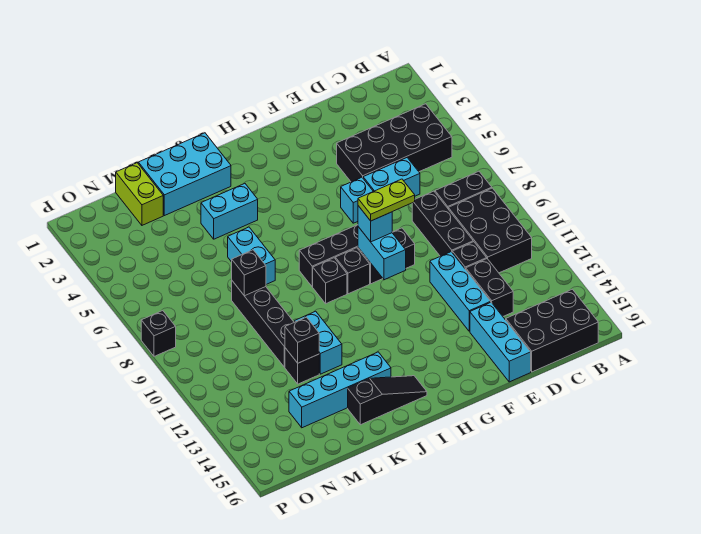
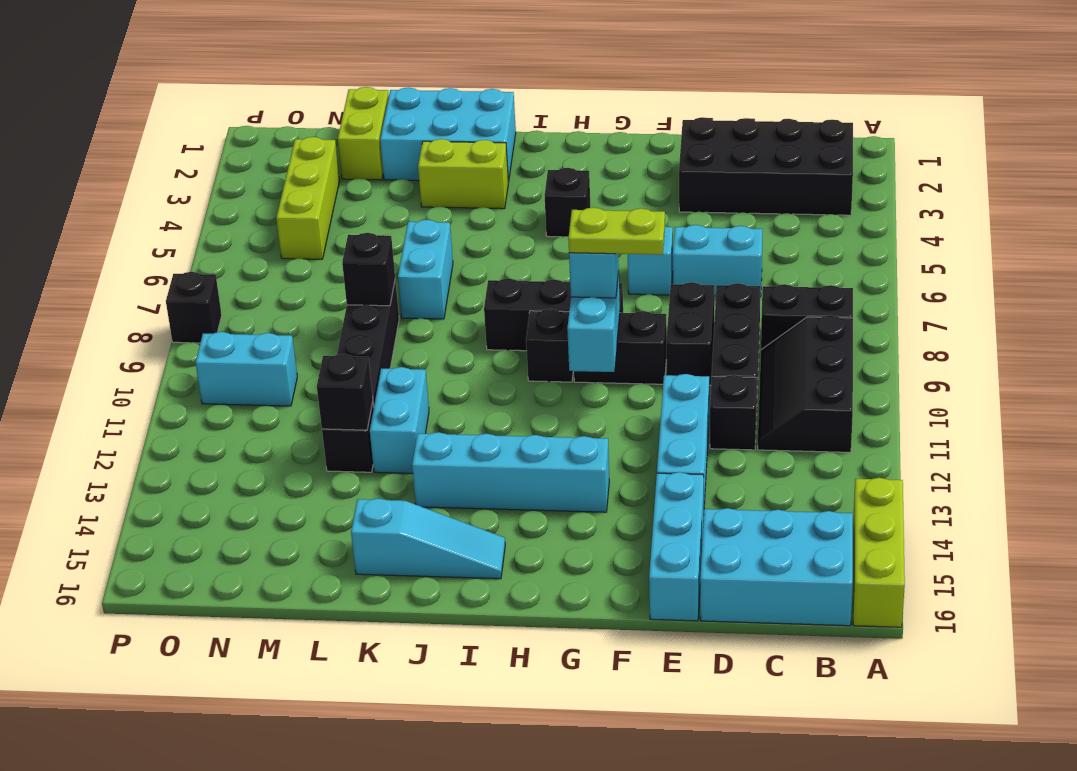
none -> lime 1x3 brick [853,478,905,627]
black 2x4 brick [337,104,452,182] -> black 2x4 brick moved to [679,118,853,215]
black 2x3 brick [448,188,532,273] -> black 2x3 slope [758,315,853,452]
black 2x3 brick [506,289,598,372] -> cyan 2x3 brick [700,508,853,626]
black 1x2 brick [466,259,513,316] -> black 1x2 brick moved to [666,282,714,385]
black 1x1 brick [313,258,347,304] -> black 1x1 brick moved to [545,168,591,237]
black 1x3 slope [348,376,427,425] -> cyan 1x3 slope [351,498,505,579]
none -> lime 1x2 brick [418,139,508,209]
cyan 1x2 brick [201,184,258,239] -> cyan 1x2 brick moved to [196,332,297,406]
cyan 1x4 brick [289,352,391,428] -> cyan 1x4 brick moved to [412,432,609,512]
none -> lime 1x3 brick [276,137,340,259]

